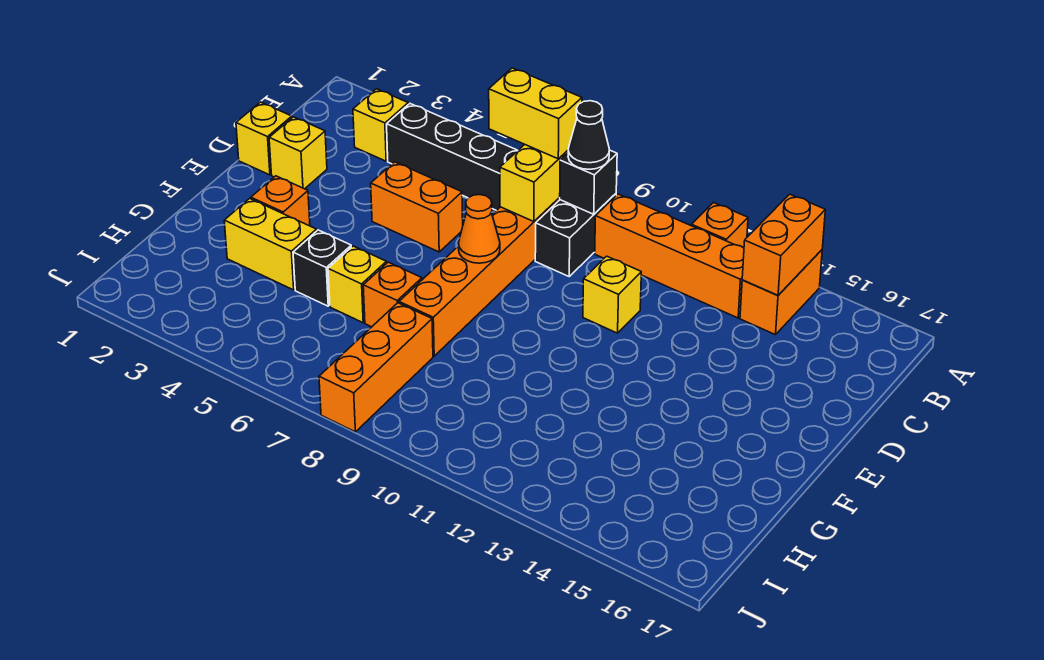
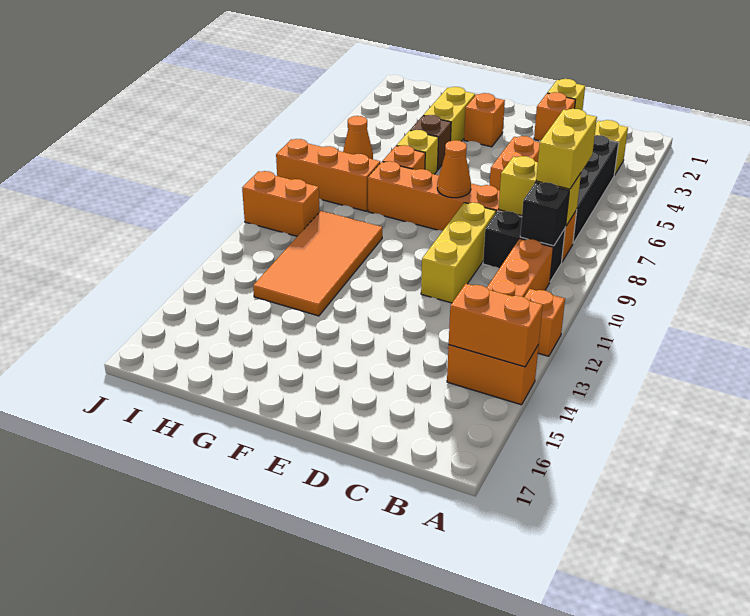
black 1x1 cone [568,101,609,169] -> none
yellow 1x1 brick [269,117,327,189] -> orange 1x1 brick [534,92,575,141]
yellow 1x1 brick [583,256,641,333] -> yellow 1x3 brick [421,203,496,303]
black 1x1 brick [293,230,351,306] -> brown 1x1 brick [410,115,451,170]
none -> orange 2x4 tile [253,211,382,316]
none -> orange 1x1 cone [343,116,373,159]
none -> orange 1x2 brick [242,171,319,236]

